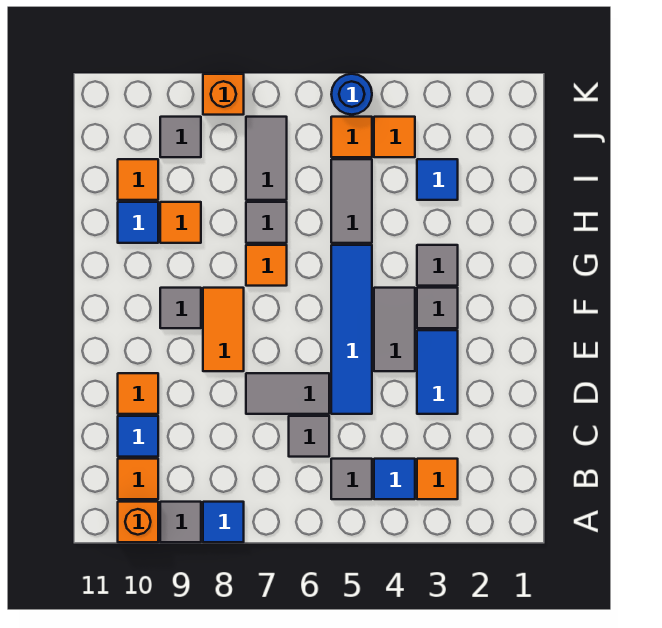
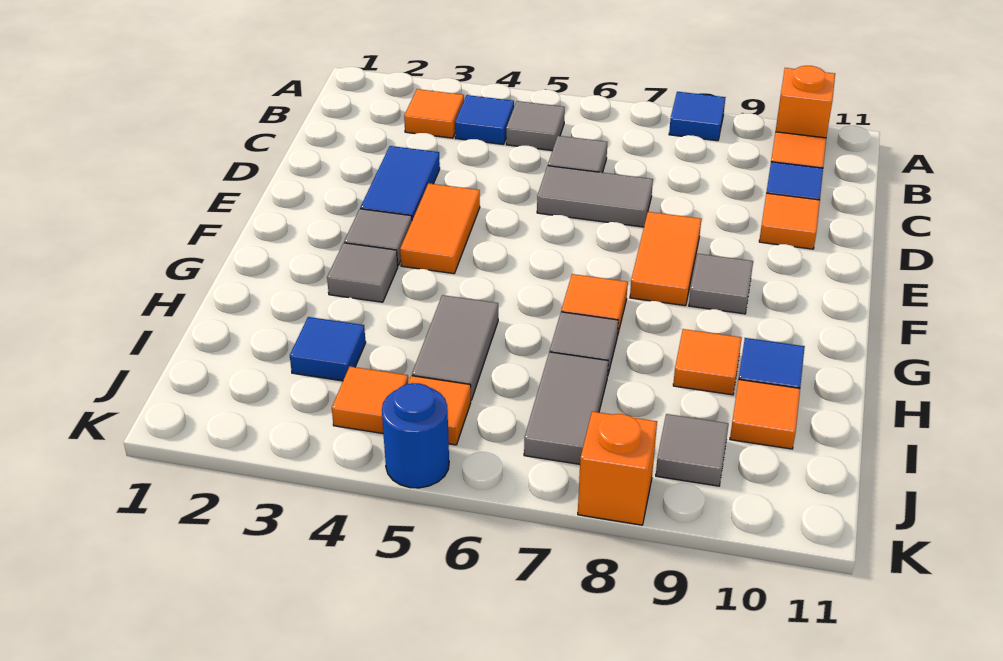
grey 1x1 tile [160,502,201,542] -> none
blue 1x4 tile [331,245,372,414] -> none
grey 1x2 tile [374,288,415,371] -> orange 1x2 tile [400,183,480,274]

